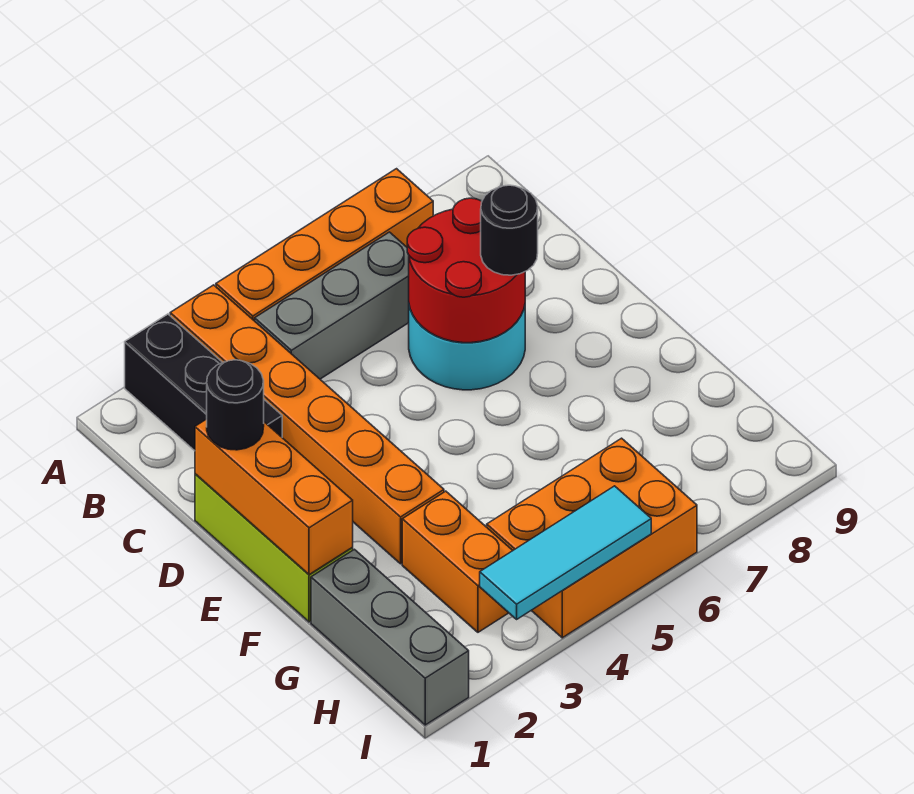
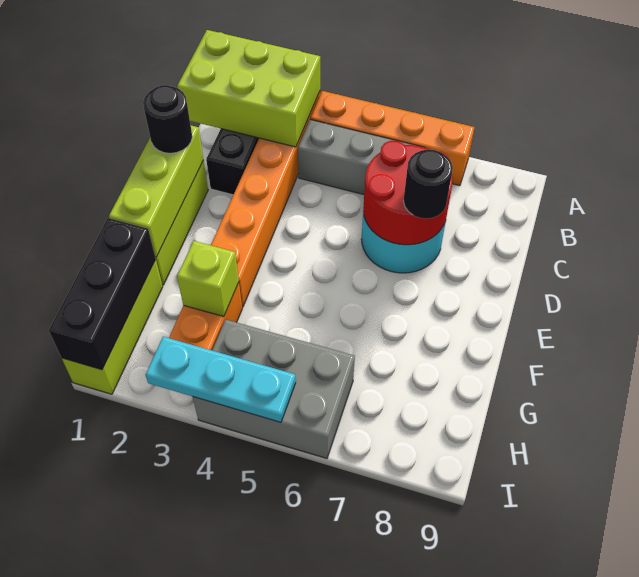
none -> lime 2x3 brick [177,30,320,147]
orange 1x3 brick [195,419,353,575] -> lime 1x3 brick [109,126,204,257]
grey 1x3 brick [311,549,469,725] -> lime 1x3 brick [62,260,163,394]
none -> black 1x3 brick [49,218,156,370]
none -> lime 1x1 brick [177,241,239,317]
orange 2x3 brick [487,438,697,638] -> grey 2x3 brick [193,319,355,458]
cyan 1x3 tile [480,486,651,619] -> cyan 1x3 plate [146,337,296,422]

